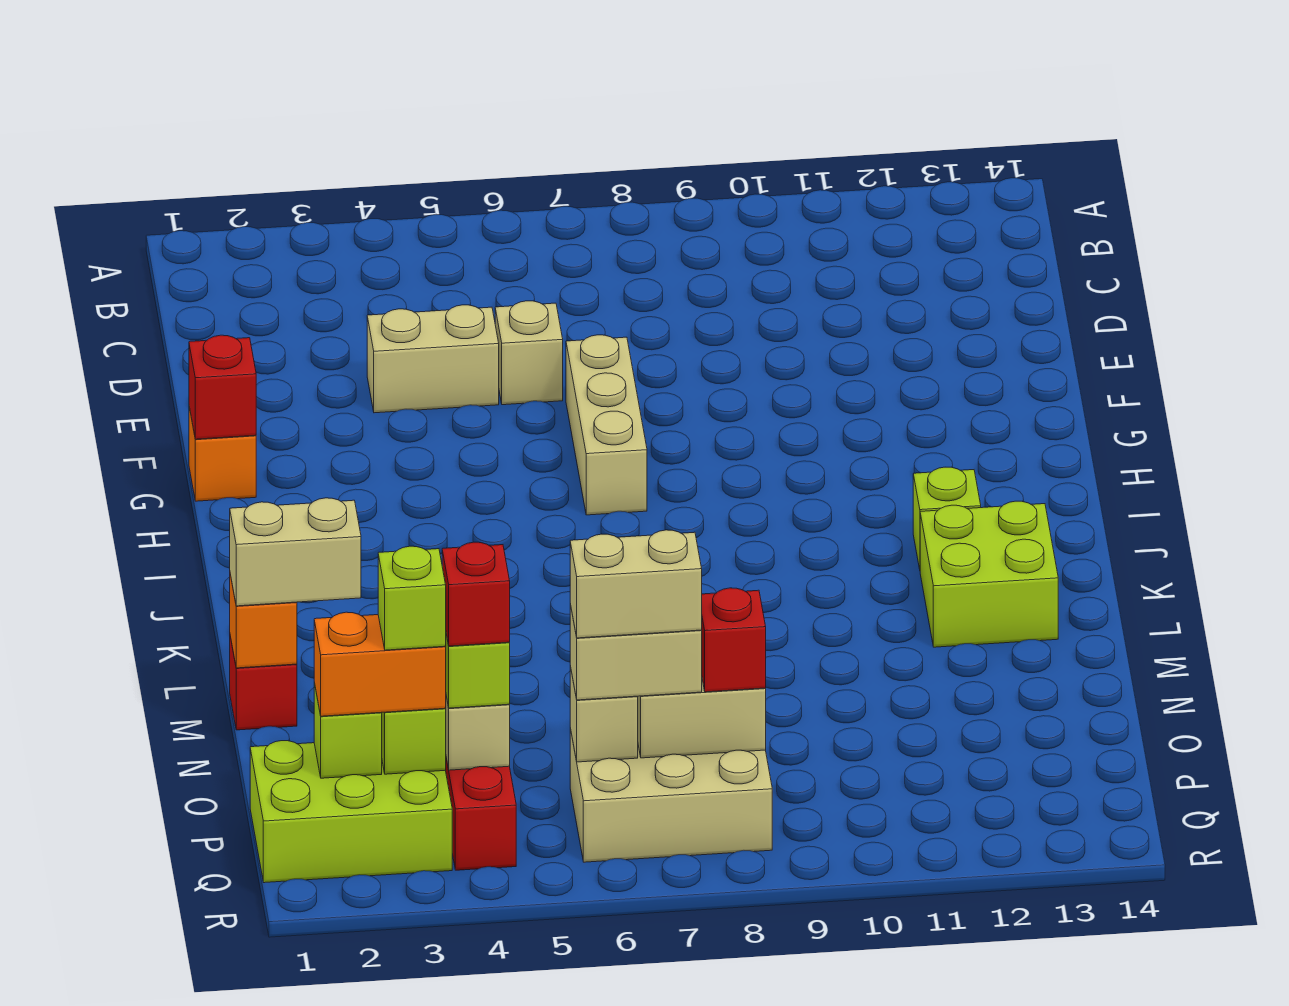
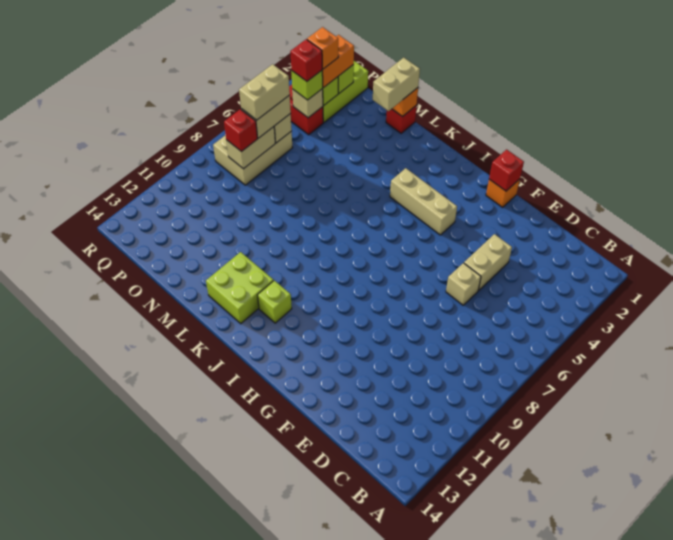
tan 1x3 brick [566,335,647,515] -> tan 1x3 brick moved to [390,168,457,235]
lime 1x1 brick [378,546,446,650] -> orange 1x1 brick [307,27,338,69]

